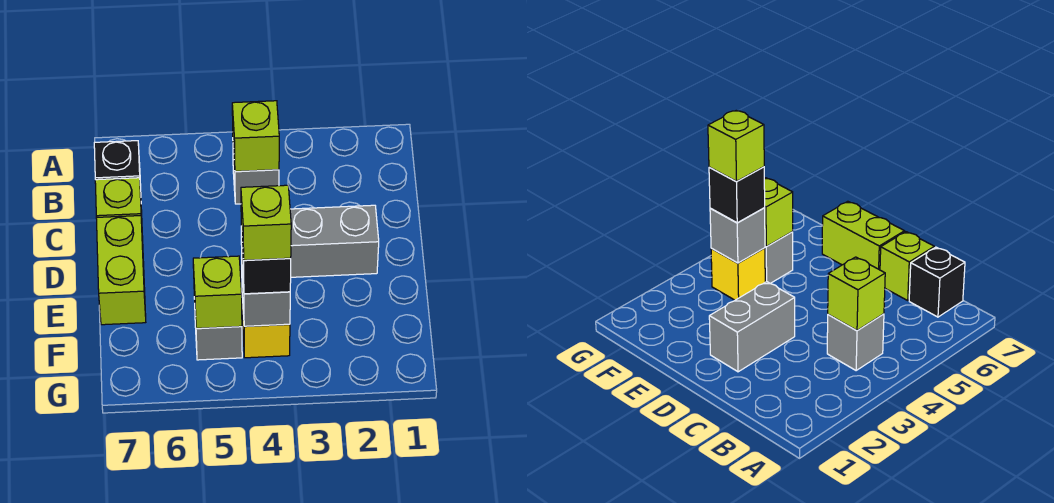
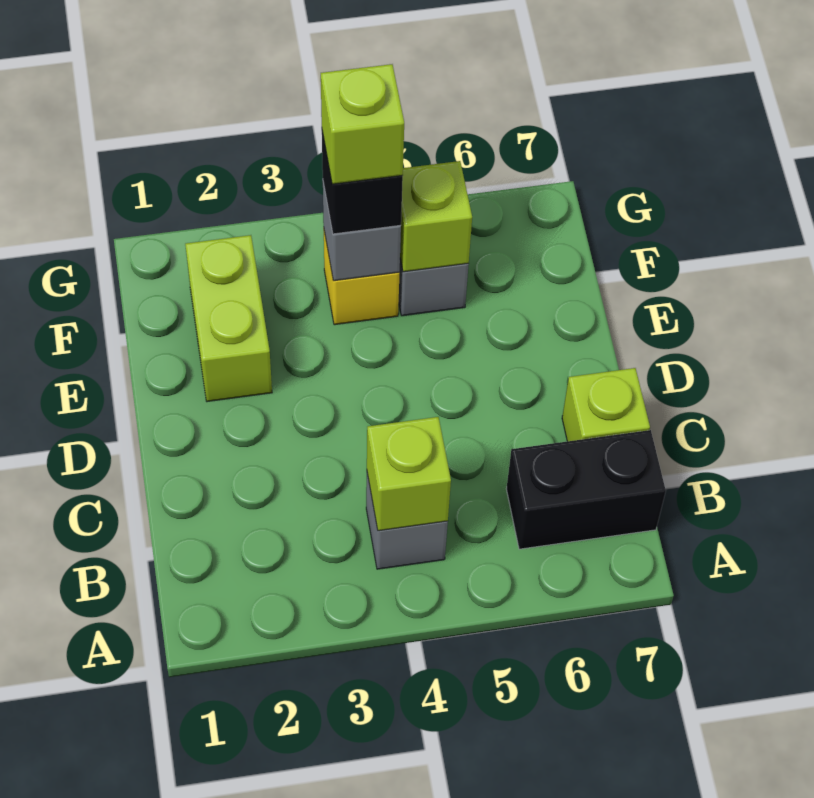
black 1x1 brick [94,141,141,191] -> black 1x2 brick [506,430,666,549]
grey 1x2 brick [290,205,379,277] -> none
lime 1x2 brick [96,216,146,325] -> lime 1x2 brick moved to [185,235,272,402]

